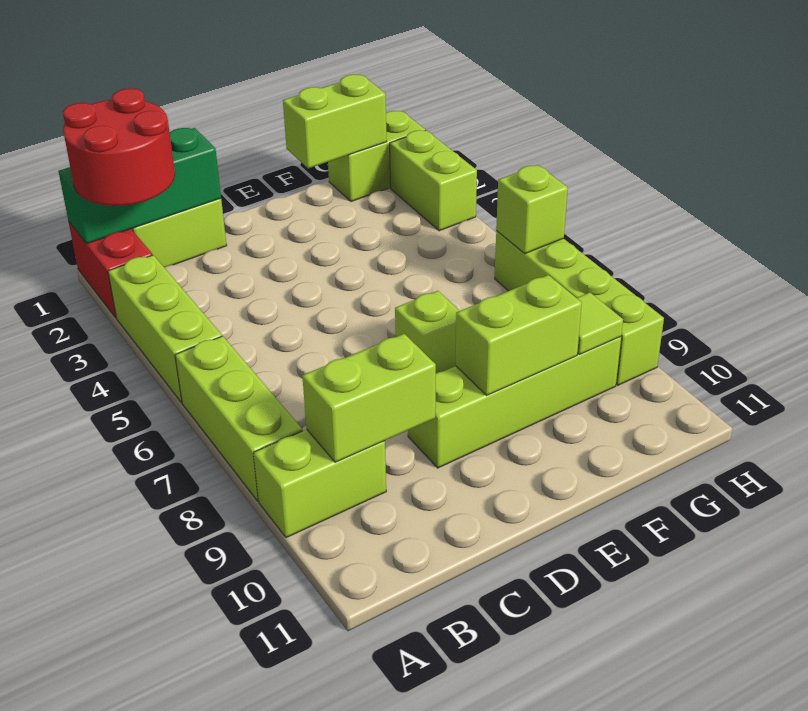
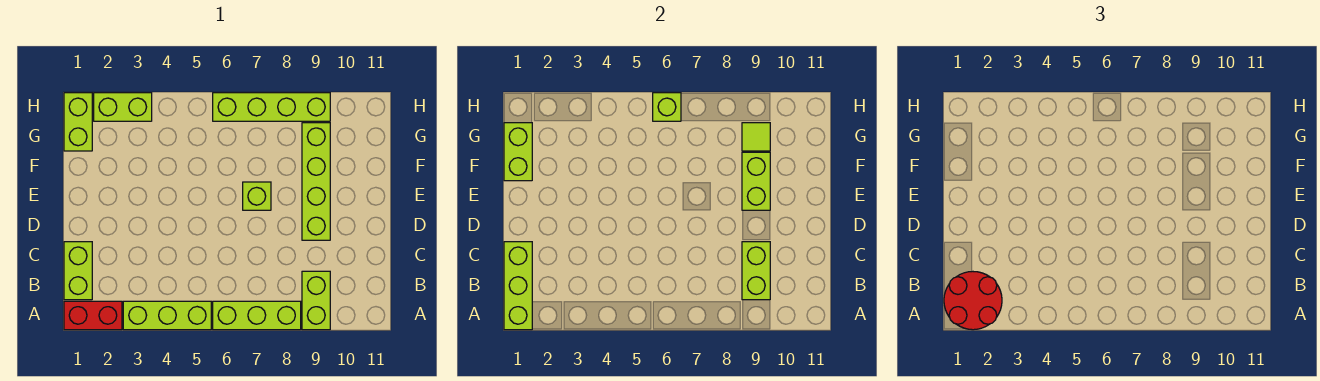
green 1x3 brick [58,128,221,244] -> lime 1x3 brick [504,242,532,330]

